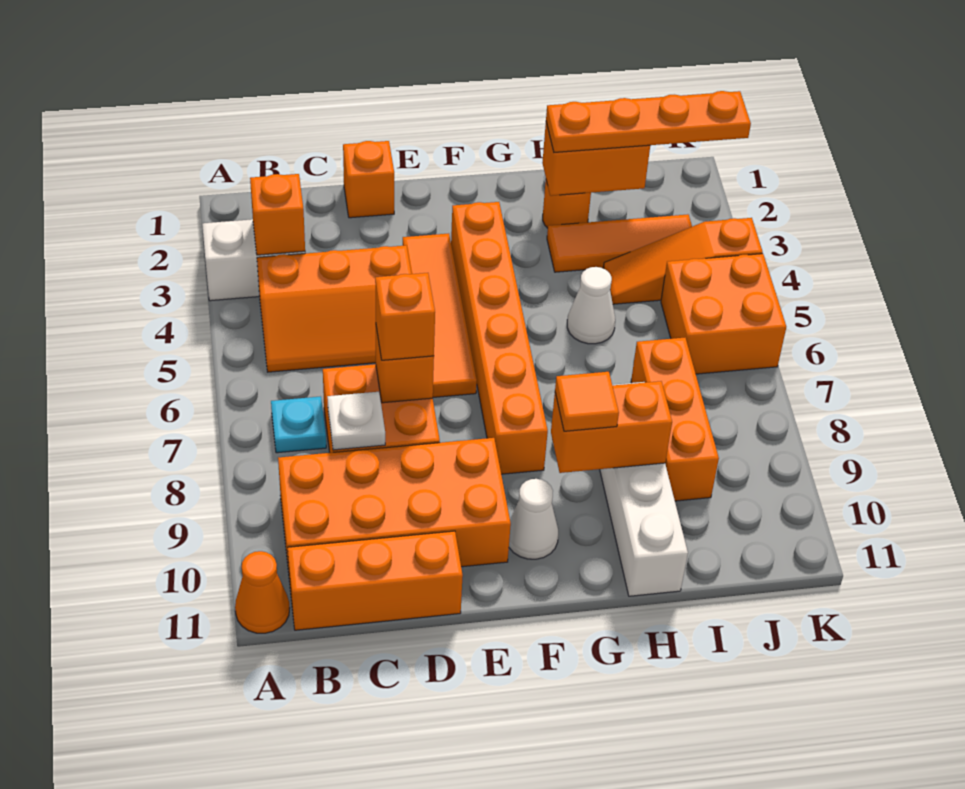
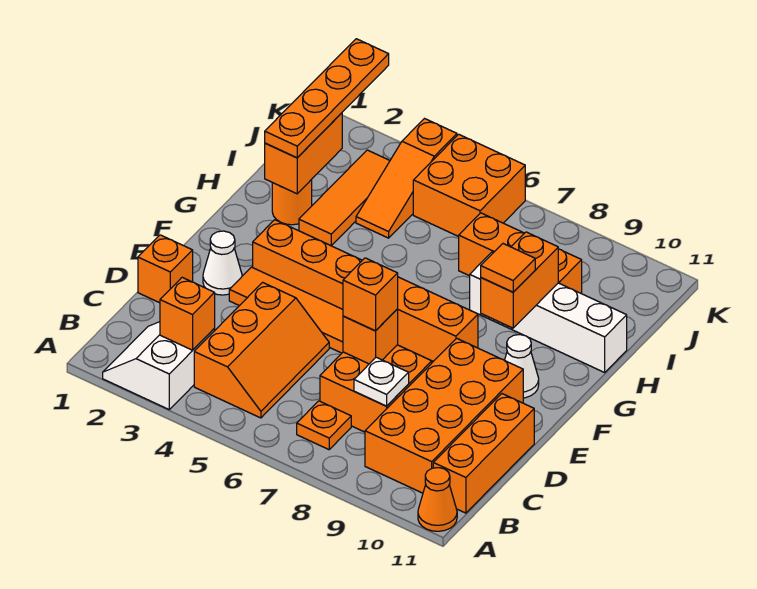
cyan 1x1 plate [271,396,326,453] -> orange 1x1 plate [297,401,351,450]
white 1x1 cone [567,267,615,344] -> white 1x1 cone moved to [203,231,242,295]

